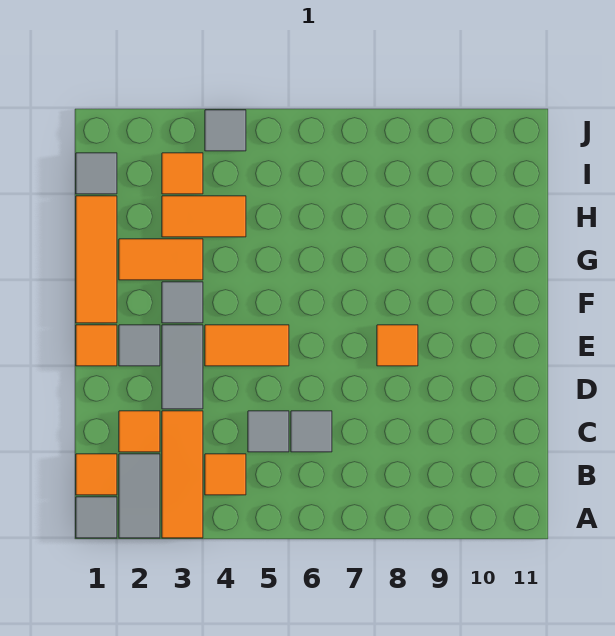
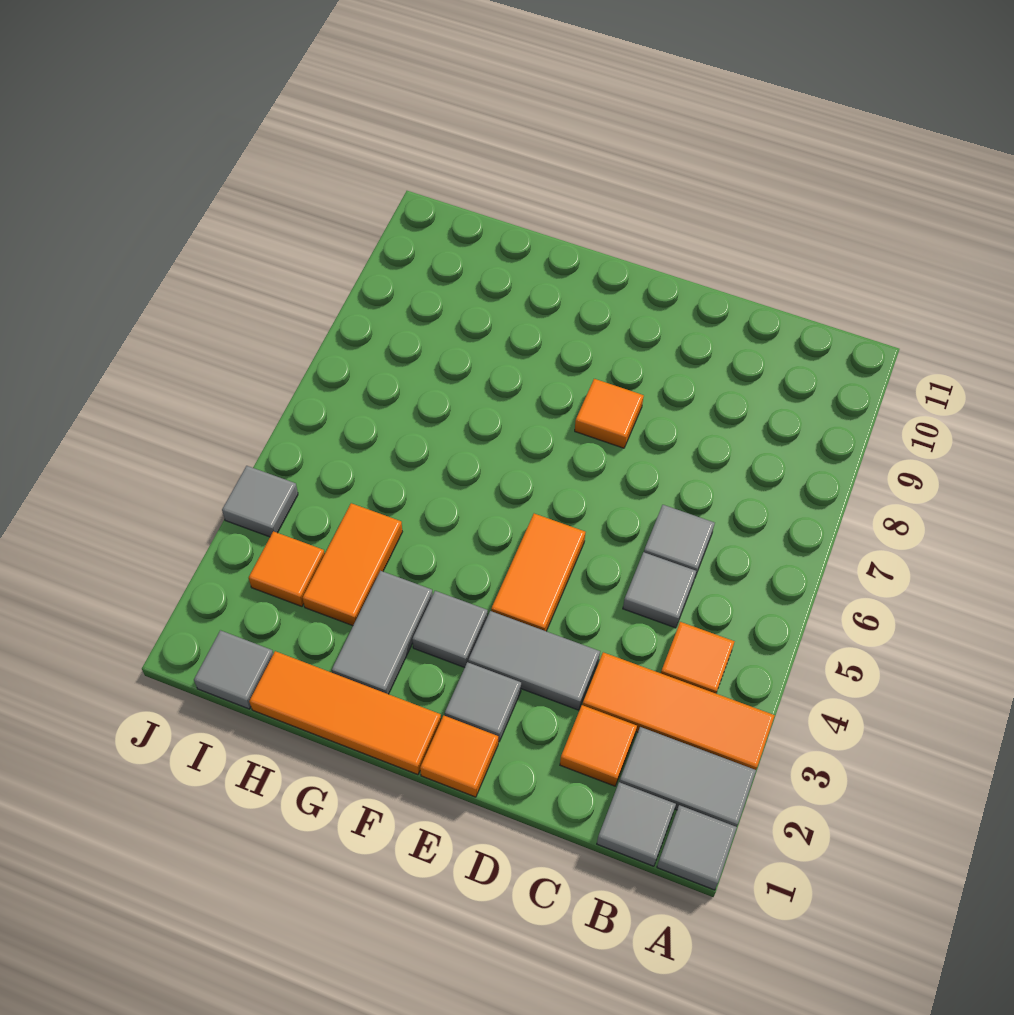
orange 1x1 tile [76,454,117,495] -> grey 1x1 tile [597,782,676,866]
orange 1x2 tile [119,239,203,280] -> grey 1x2 tile [332,571,433,694]

